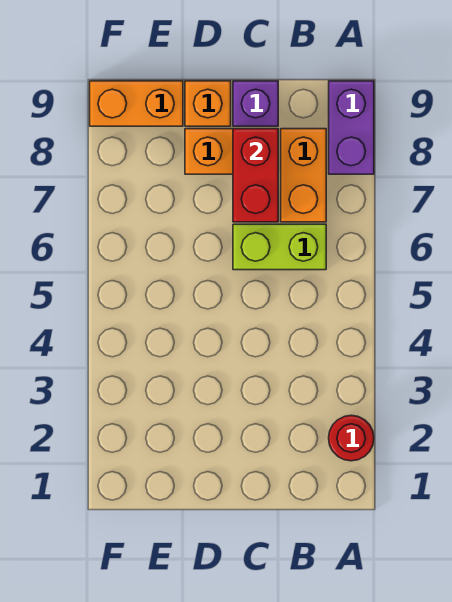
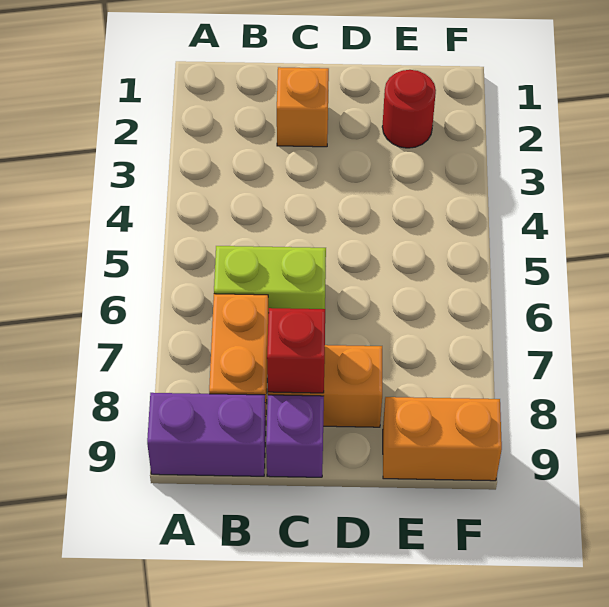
red 1x1 round brick [329,415,374,461] -> red 1x1 round brick moved to [382,70,436,148]
purple 1x2 brick [329,81,374,174] -> purple 1x2 brick turned to [147,393,266,476]
red 1x2 brick [233,129,278,222] -> red 1x1 brick [267,308,325,393]
orange 1x1 brick [185,81,231,126] -> orange 1x1 brick moved to [277,67,329,147]

